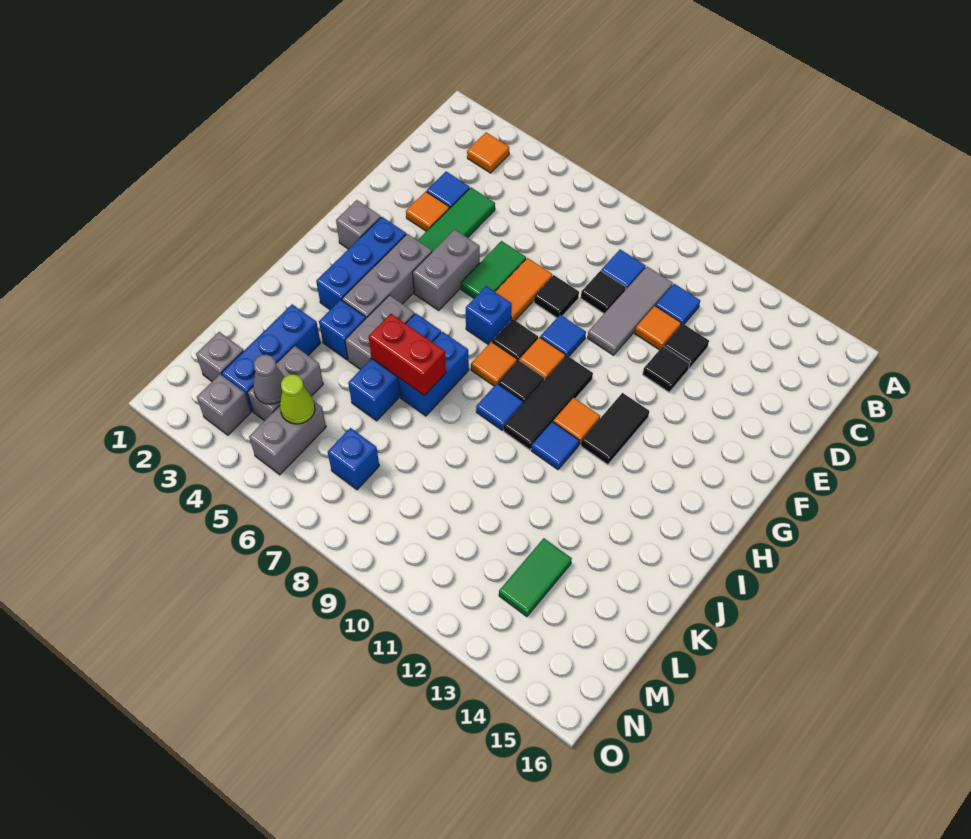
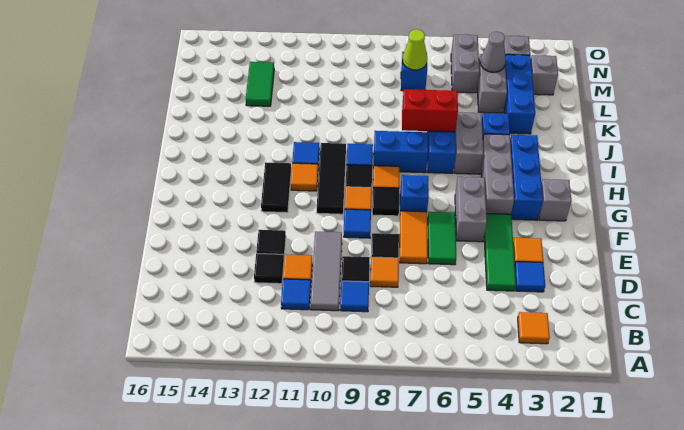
none -> orange 1x1 tile [370,257,399,287]
blue 1x2 brick [398,332,469,416] -> blue 1x2 brick turned to [373,131,428,173]
lime 1x1 cone [280,374,315,424] -> lime 1x1 cone moved to [402,29,427,70]

